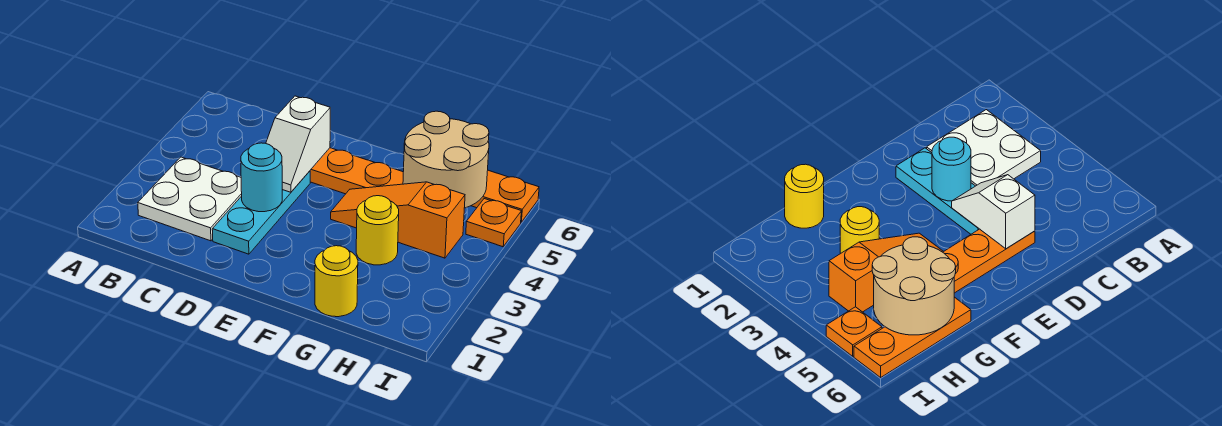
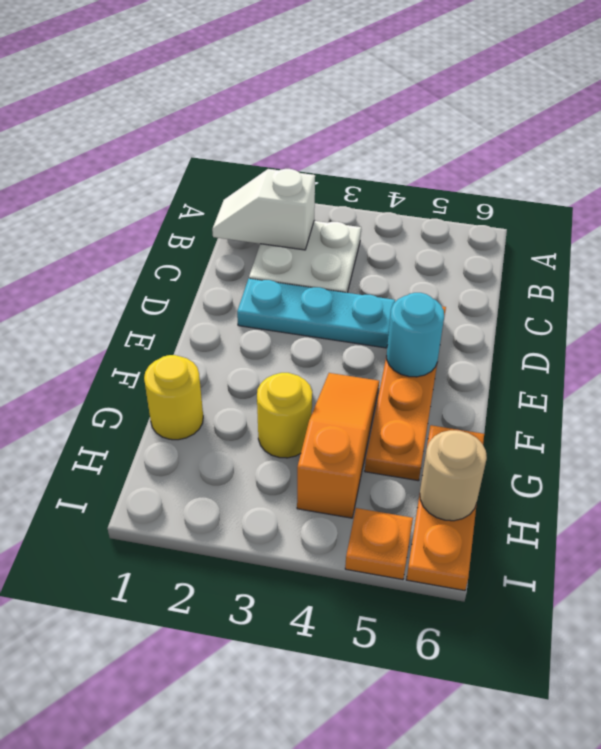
cyan 1x1 round brick [241,143,282,212] -> cyan 1x1 round brick moved to [387,293,444,377]
white 1x2 slope [266,96,330,192] -> white 1x2 slope moved to [212,169,315,250]
tan 2x2 round brick [403,111,489,208] -> tan 1x1 round brick [420,430,487,521]

